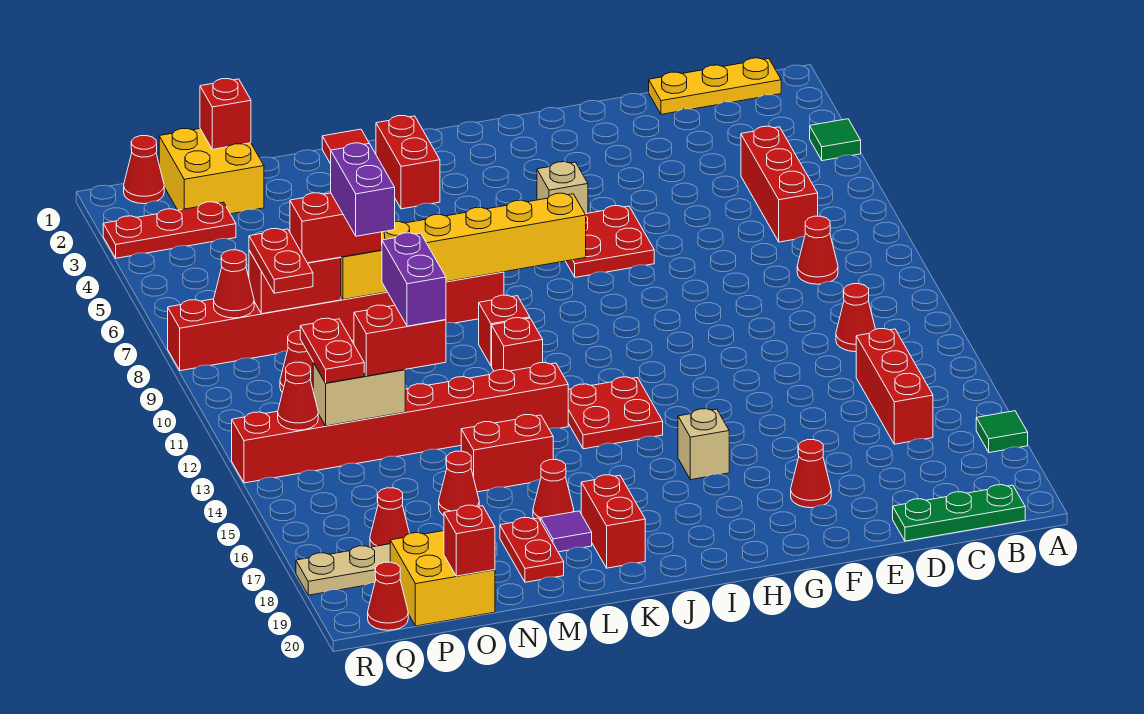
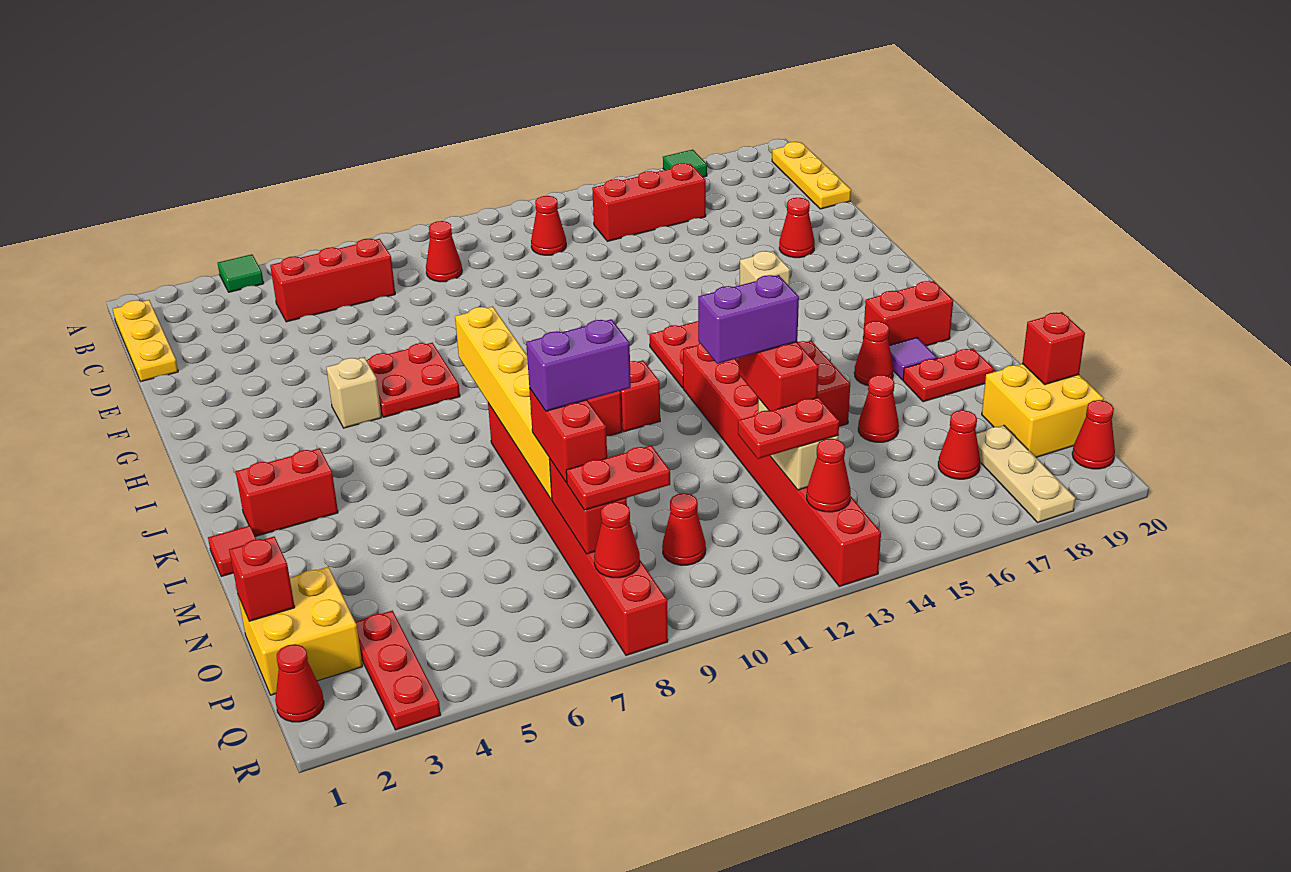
green 1x3 plate [893,485,1025,541] -> yellow 1x3 plate [772,142,851,209]

